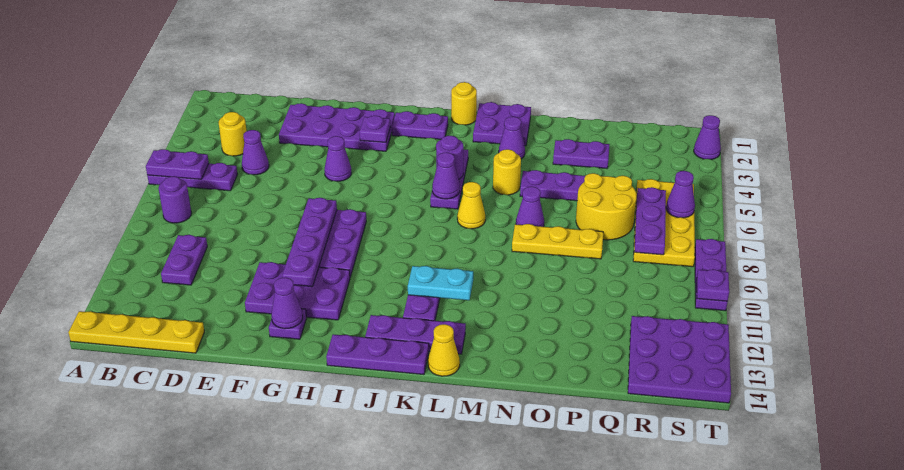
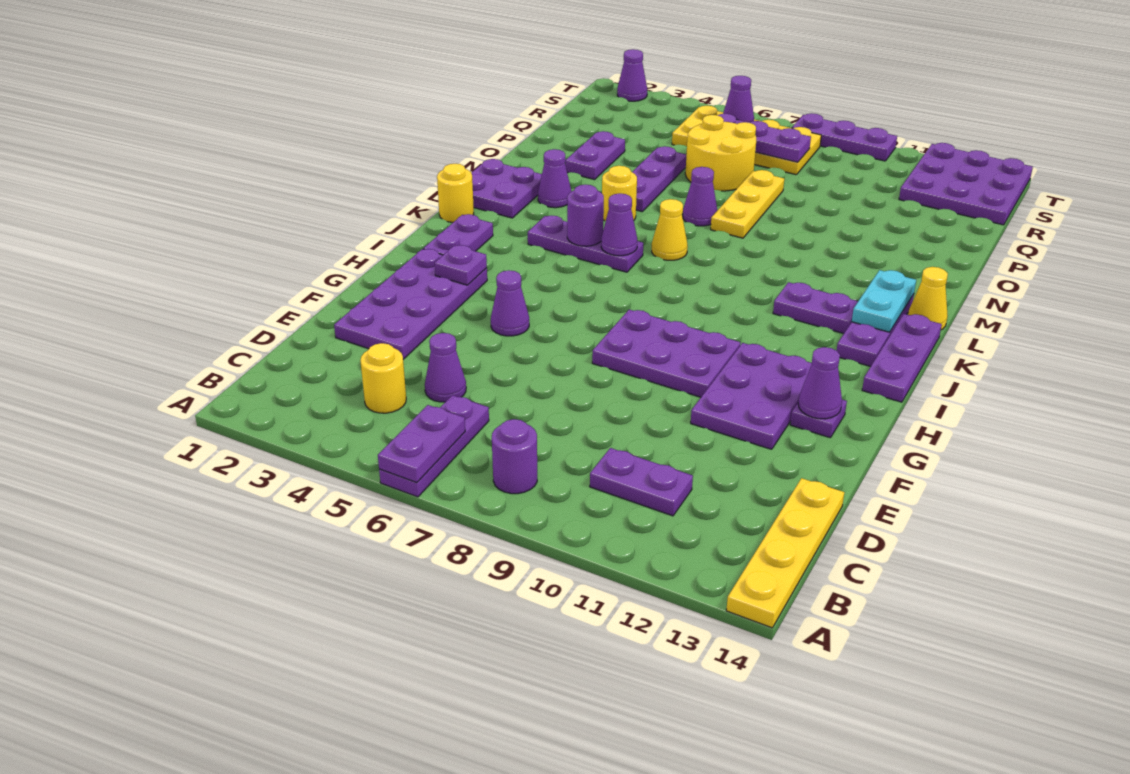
purple 1x4 plate [282,198,337,287] -> none
cyan 1x2 plate [408,266,473,300] -> cyan 1x2 plate moved to [852,270,916,332]
purple 1x1 plate [697,269,729,301] -> none

